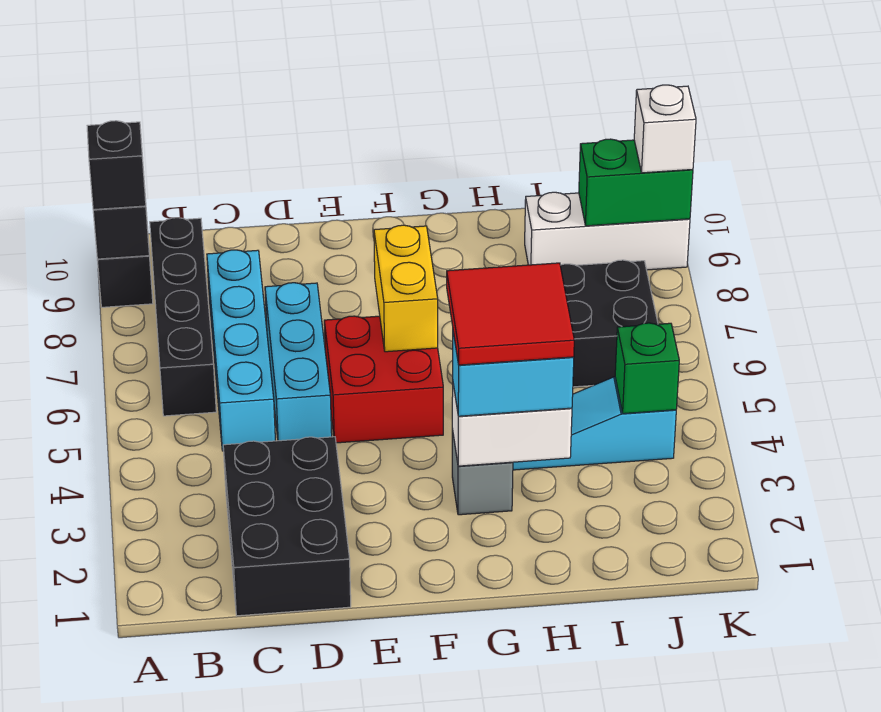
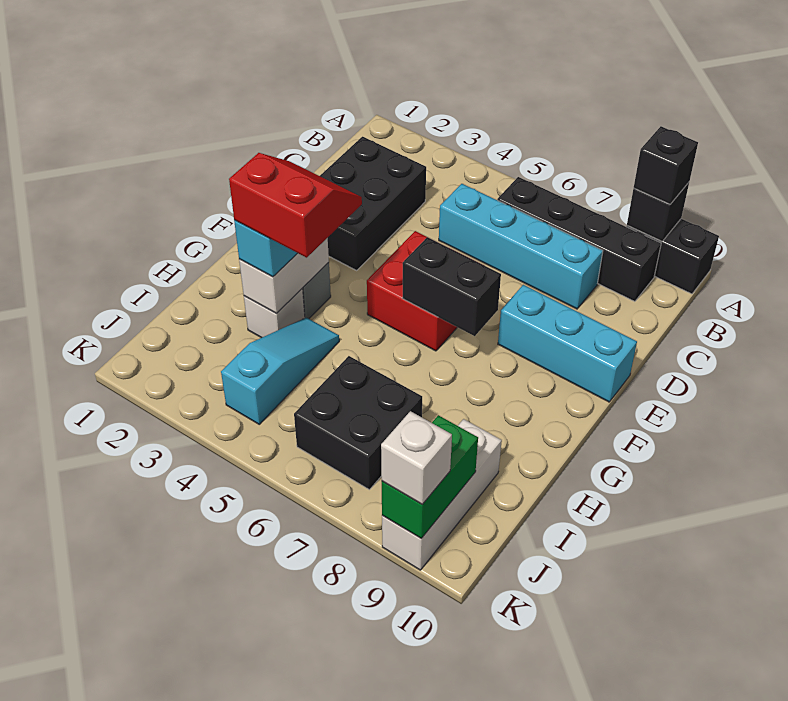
black 2x3 brick [223,437,351,616] -> black 2x3 brick turned to [320,137,426,270]
cyan 1x3 brick [265,283,332,441] -> cyan 1x3 brick moved to [498,285,637,402]
yellow 1x2 brick [374,225,438,352] -> black 1x2 brick [402,237,501,336]
red 2x2 tile [447,263,574,365] -> red 2x2 slope [229,153,362,258]
none -> white 1x1 brick [244,289,305,338]
green 1x1 brick [615,323,679,414] -> none

